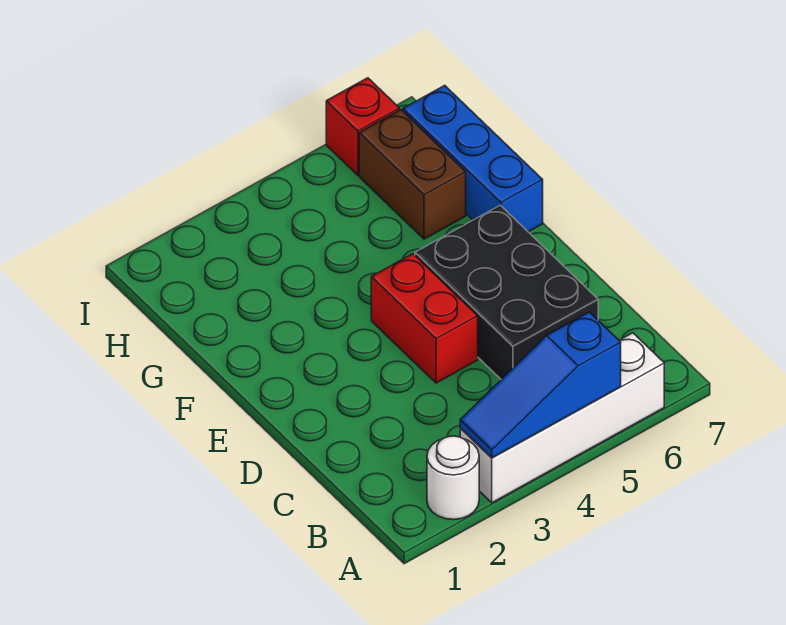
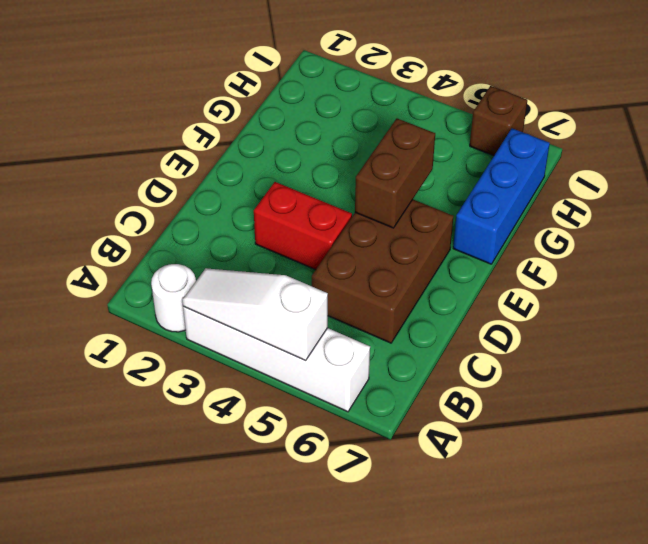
blue 1x3 slope [460,312,621,458] -> white 1x3 slope [182,268,328,361]
black 2x3 brick [415,205,598,379] -> brown 2x3 brick [312,200,453,343]
red 1x2 brick [371,254,478,383] -> red 1x2 brick turned to [254,182,352,270]
brown 1x2 brick [359,110,466,239] -> brown 1x2 brick moved to [355,119,435,228]
red 1x1 brick [326,78,399,175] -> brown 1x1 brick [470,86,527,156]

